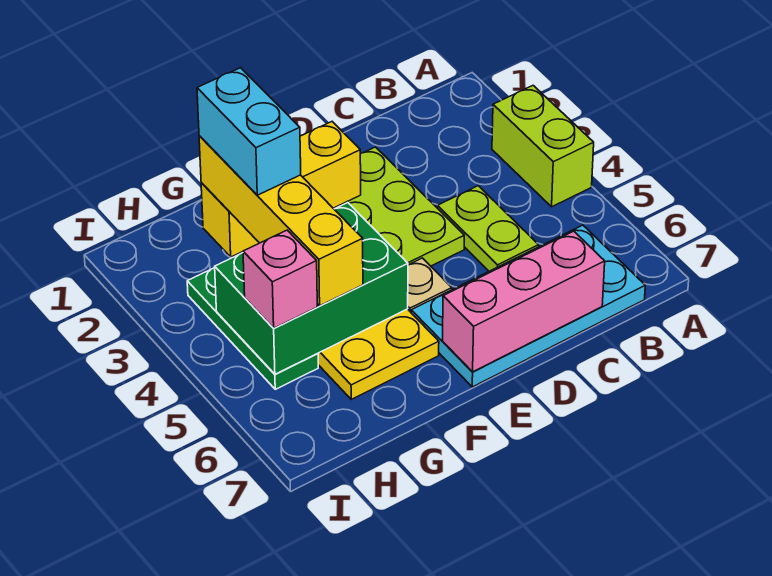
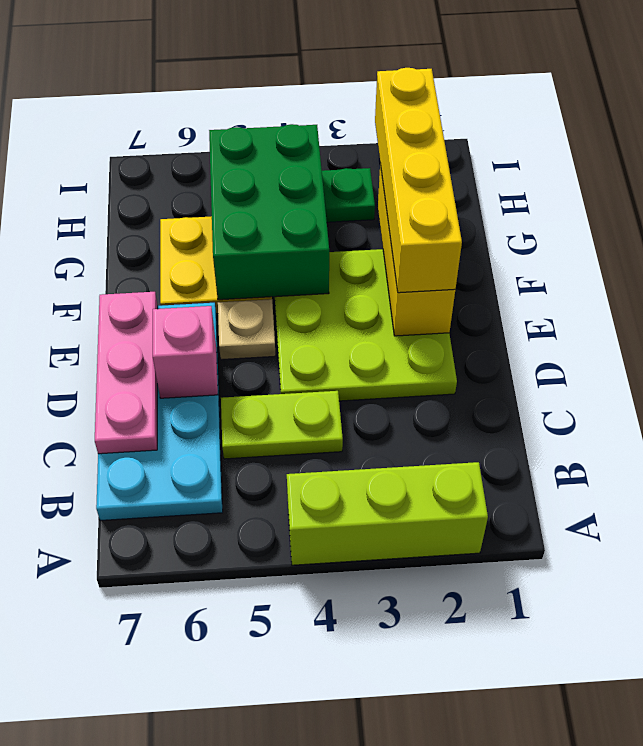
lime 1x2 brick [492,86,594,207] -> lime 1x3 brick [287,462,488,565]
pink 1x3 brick [443,231,605,372] -> pink 1x3 plate [95,292,158,454]
yellow 1x4 brick [199,136,363,306] -> yellow 1x4 brick turned to [375,68,462,293]
cyan 1x2 brick [197,68,301,195] -> none
pink 1x1 brick [243,230,317,328] -> pink 1x1 brick moved to [153,306,218,398]

